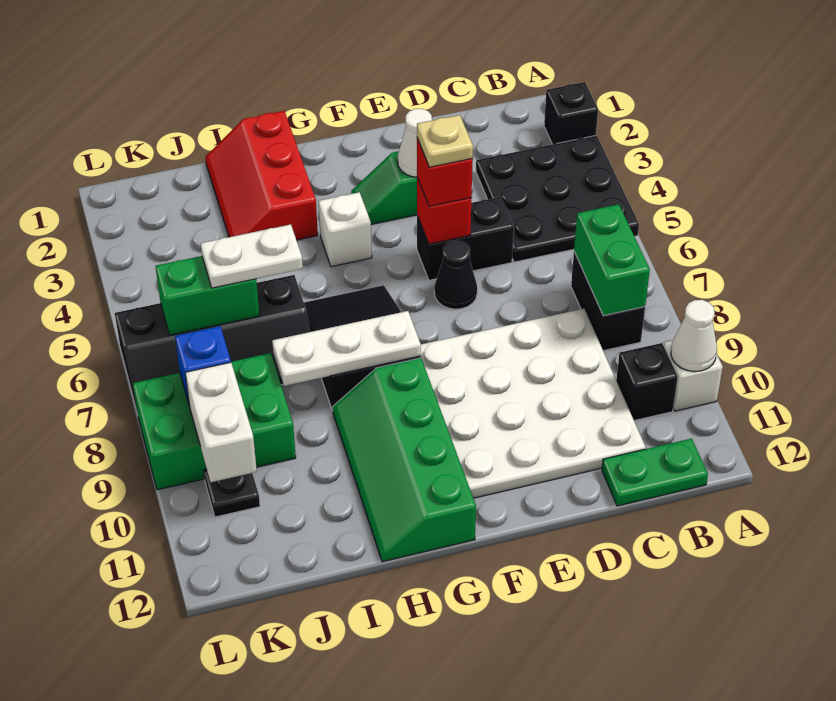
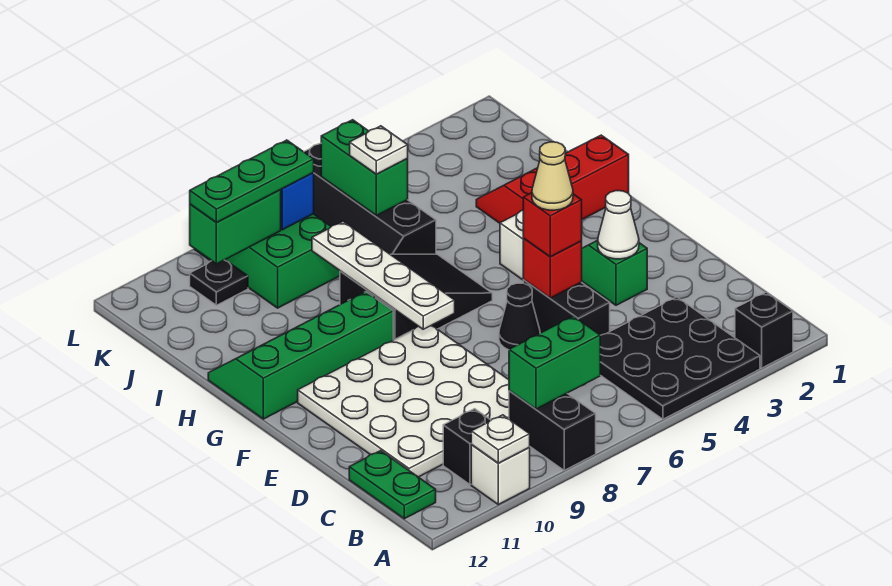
white 1x1 cone [671,300,717,372] -> white 1x1 plate [471,415,530,463]
black 1x2 brick [571,252,645,351] -> black 1x2 brick turned to [509,391,596,470]
tan 1x1 plate [417,115,473,167] -> tan 1x1 cone [532,142,573,210]
white 1x3 plate [272,311,421,386] -> white 1x4 plate [312,221,455,329]
white 1x2 plate [201,224,303,288] -> white 1x1 plate [350,126,408,174]
none -> green 1x3 plate [190,140,314,223]
white 1x2 brick [185,362,257,482] -> green 1x2 brick [190,190,281,264]

